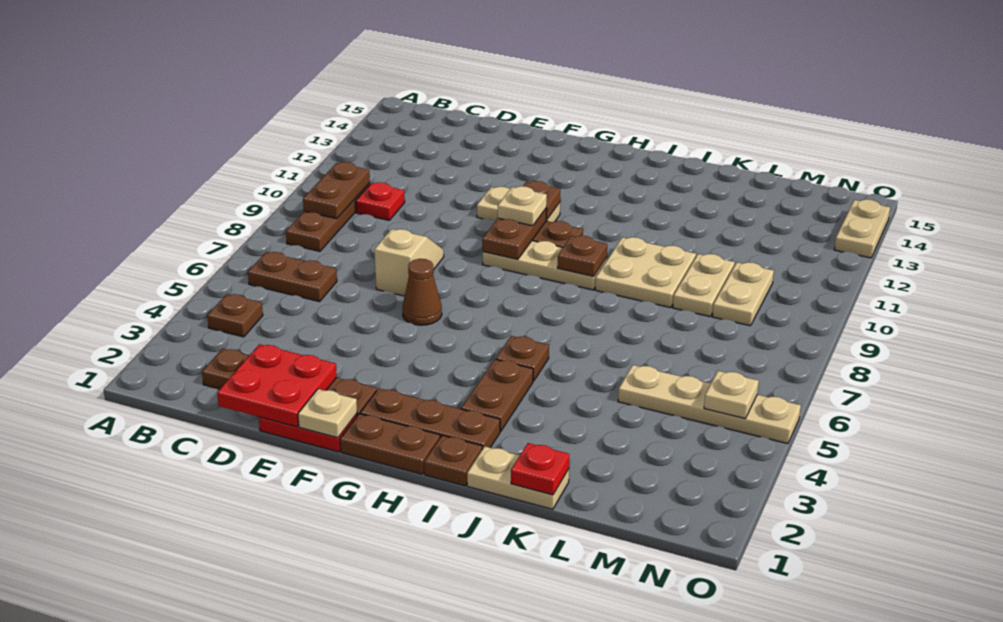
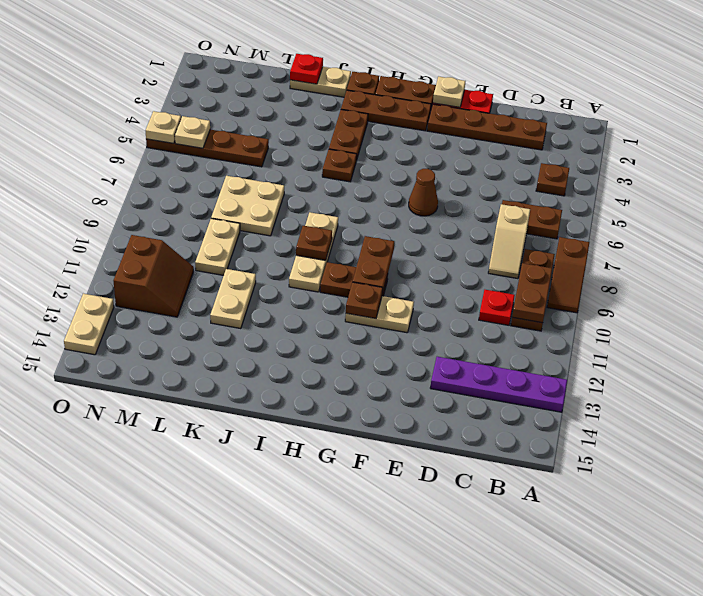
none -> brown 1x2 slope [547,237,589,313]
none -> purple 1x4 plate [430,357,567,412]
red 2x2 plate [217,344,337,427] -> none
tan 1x2 slope [374,229,444,296] -> tan 1x2 slope moved to [488,204,530,279]
tan 1x3 plate [483,241,607,290] -> tan 1x3 plate turned to [289,212,338,292]
tan 1x1 plate [498,186,547,226] -> tan 1x1 plate moved to [146,111,181,143]
tan 2x2 plate [595,237,696,308] -> tan 2x2 plate moved to [211,176,284,236]
tan 1x4 plate [618,365,801,444] -> brown 1x4 plate [146,130,269,167]
tan 1x2 plate [712,262,774,326] -> tan 1x2 plate moved to [210,269,256,329]
none -> brown 2x2 slope [114,235,194,317]

